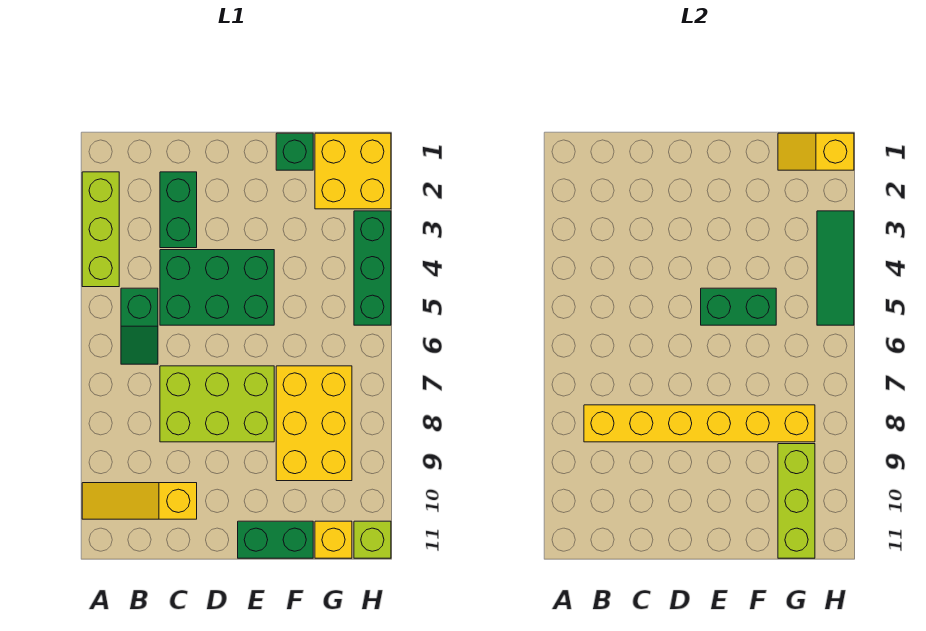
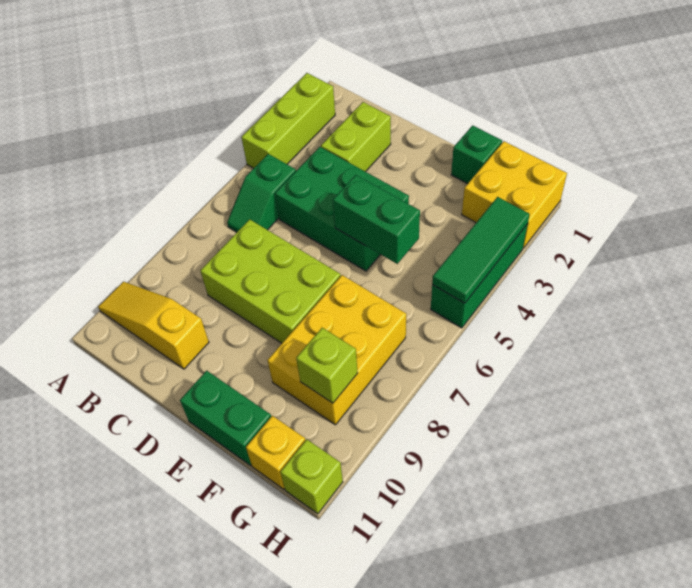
yellow 1x6 brick [584,405,815,442] -> none
green 1x2 brick [160,172,197,248] -> lime 1x2 brick [321,102,391,172]
yellow 1x2 slope [778,133,854,170] -> none
lime 1x3 brick [778,444,815,558] -> lime 1x1 brick [296,328,357,403]

